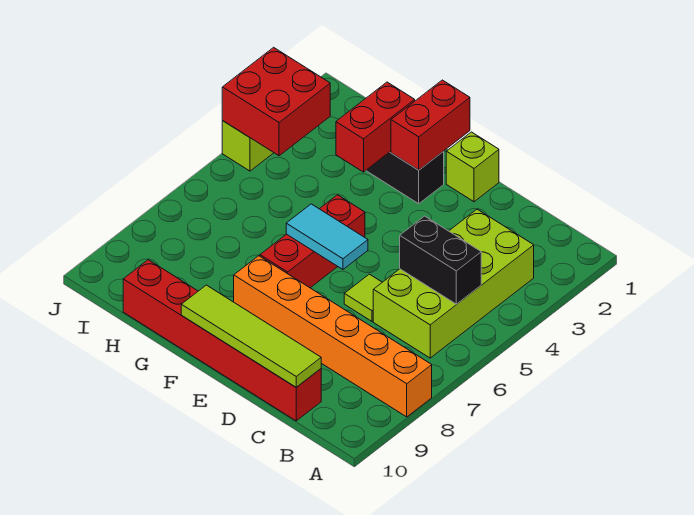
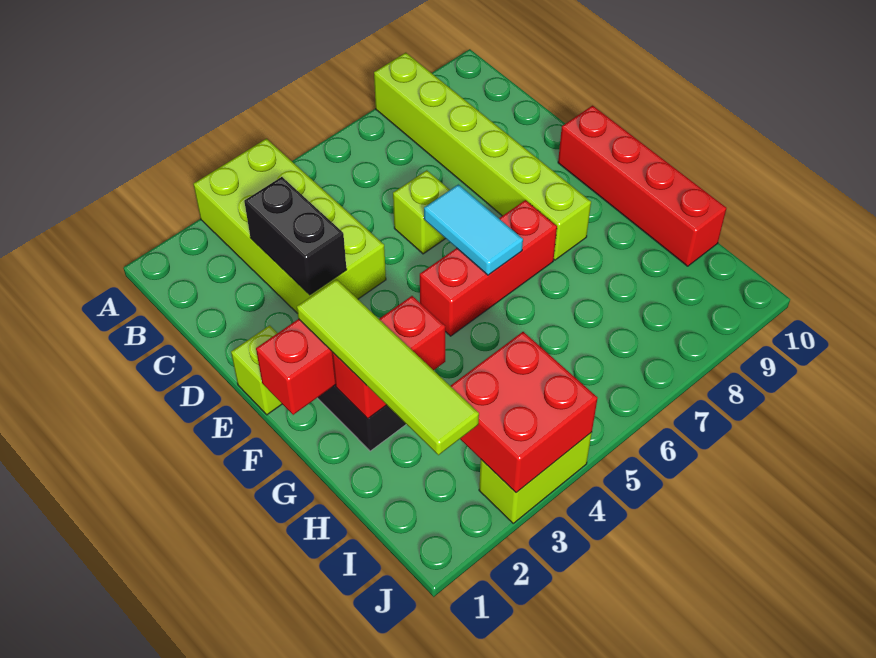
orange 1x6 brick [234,256,432,417] -> lime 1x6 brick [374,53,591,260]
lime 2x4 brick [373,209,534,358] -> lime 2x4 brick turned to [193,139,386,314]
black 1x2 brick [400,216,481,304] -> black 1x2 brick moved to [244,177,347,295]
red 1x6 brick [123,260,321,421] -> red 1x4 brick [558,106,727,266]
lime 1x4 tile [181,285,321,387] -> lime 1x4 tile moved to [297,279,479,455]
lime 1x1 tile [344,274,382,321] -> lime 1x1 brick [393,170,450,254]

